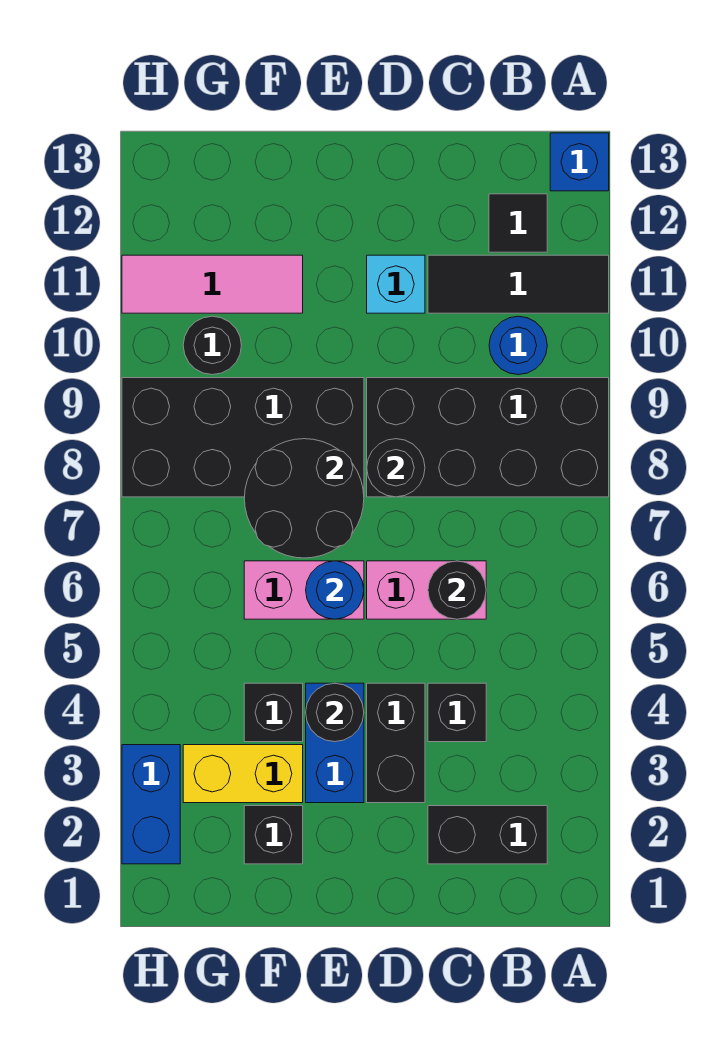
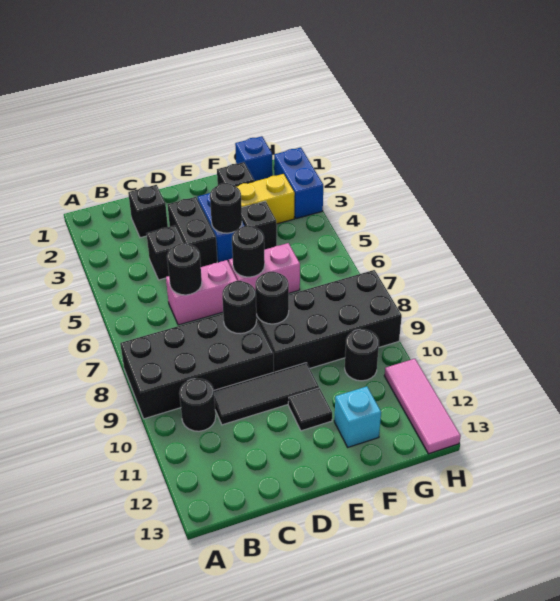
black 1x3 tile [428,255,609,313] -> black 1x3 tile moved to [214,363,319,425]
blue 1x1 brick [550,133,609,191] -> blue 1x1 brick moved to [235,136,273,181]
black 1x2 brick [428,806,547,864] -> black 1x1 brick [128,185,168,238]
blue 1x1 round brick [489,316,547,375] -> black 1x1 round brick [179,378,216,431]
black 1x1 tile [489,194,547,252] -> black 1x1 tile moved to [288,388,332,431]
cyan 1x1 brick [367,255,425,313] -> cyan 1x1 brick moved to [334,386,381,447]
blue 1x1 round brick [306,561,364,619] -> black 1x1 round brick [232,226,265,277]
black 2x2 round brick [244,439,364,558] -> black 1x1 round brick [255,271,289,324]
pink 1x3 tile [122,255,303,313] -> pink 1x3 tile turned to [384,359,461,454]

